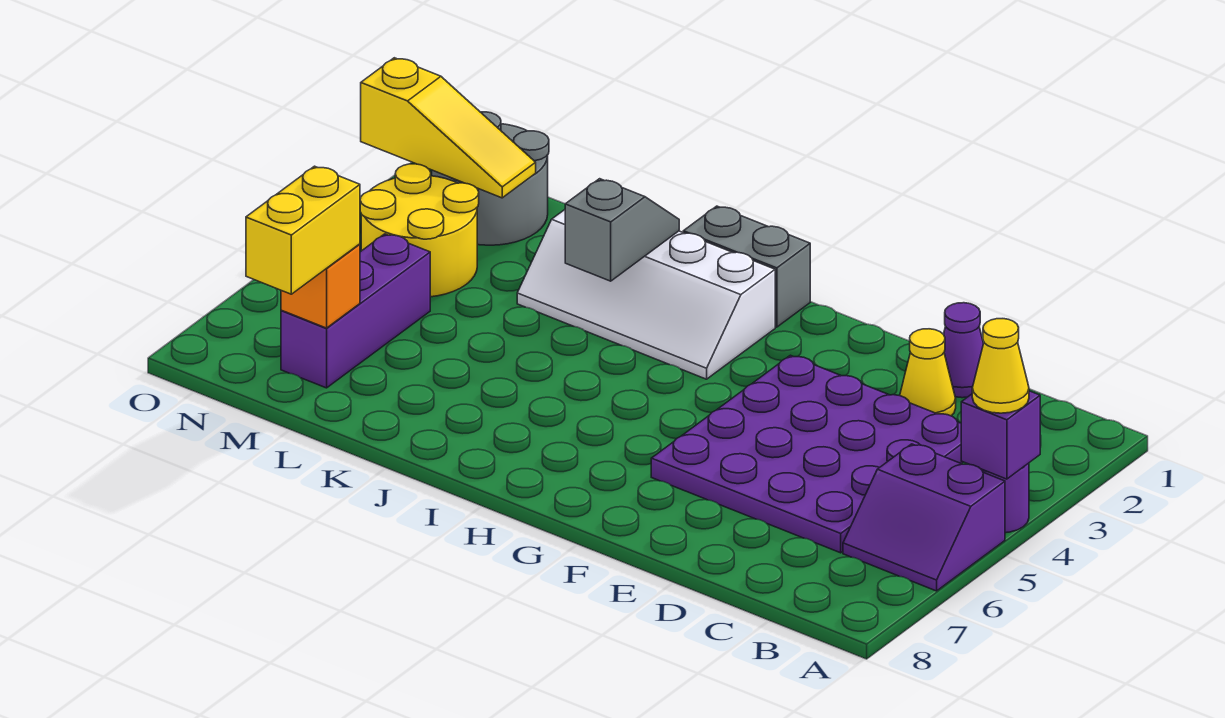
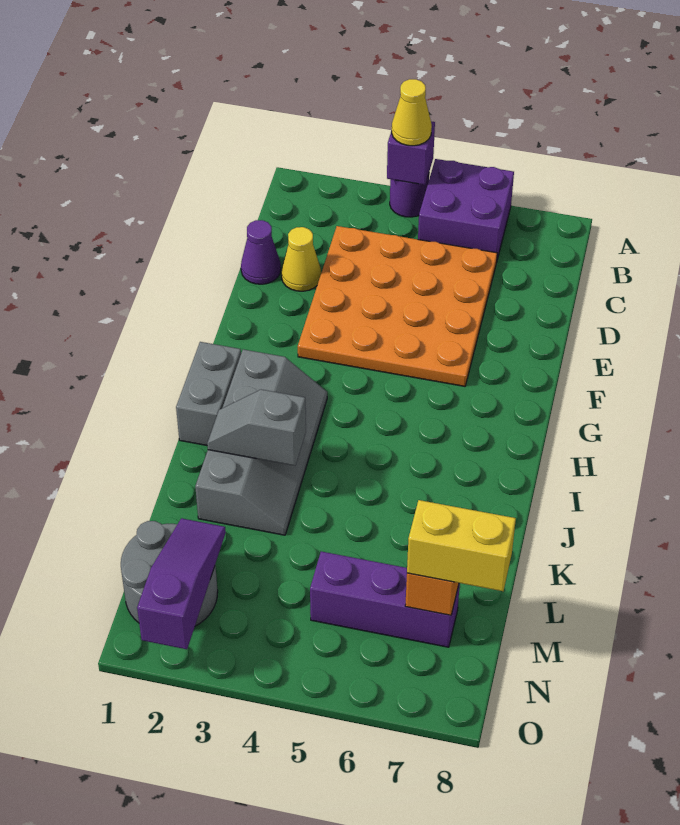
purple 2x2 slope [843,444,1005,591] -> purple 2x2 brick [418,159,514,260]
purple 4x4 plate [651,355,963,553] -> orange 4x4 plate [298,226,497,386]
white 2x4 slope [517,210,775,379] -> grey 2x4 slope [195,349,327,535]
yellow 1x3 slope [361,58,536,198] -> purple 1x3 slope [137,518,226,649]
yellow 2x2 round brick [360,164,479,297] -> none

